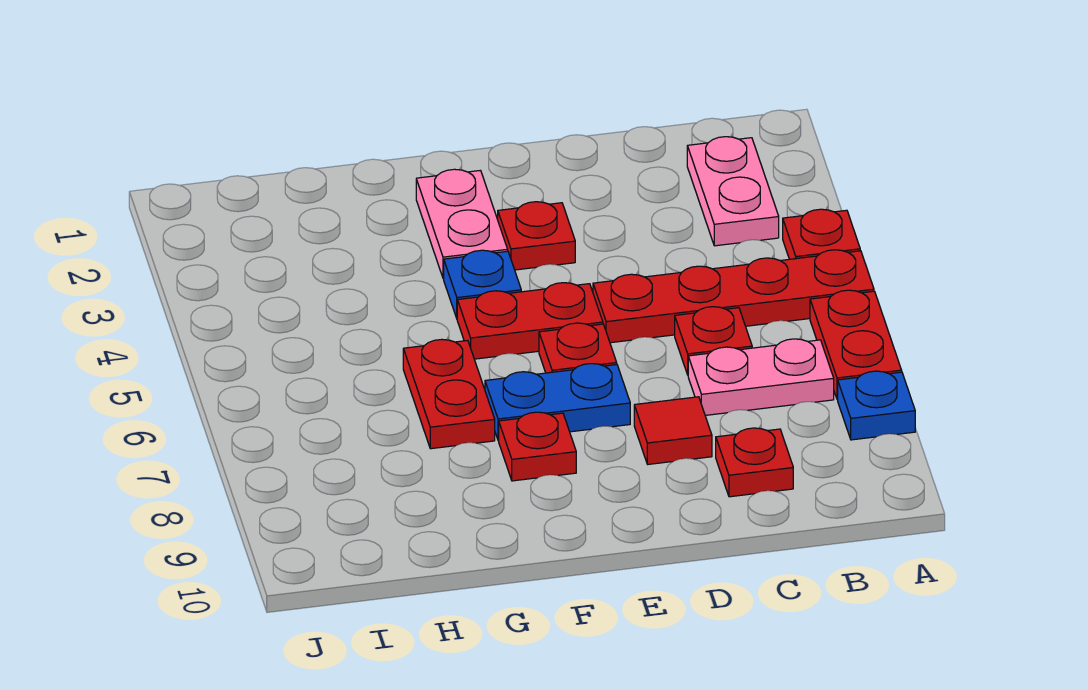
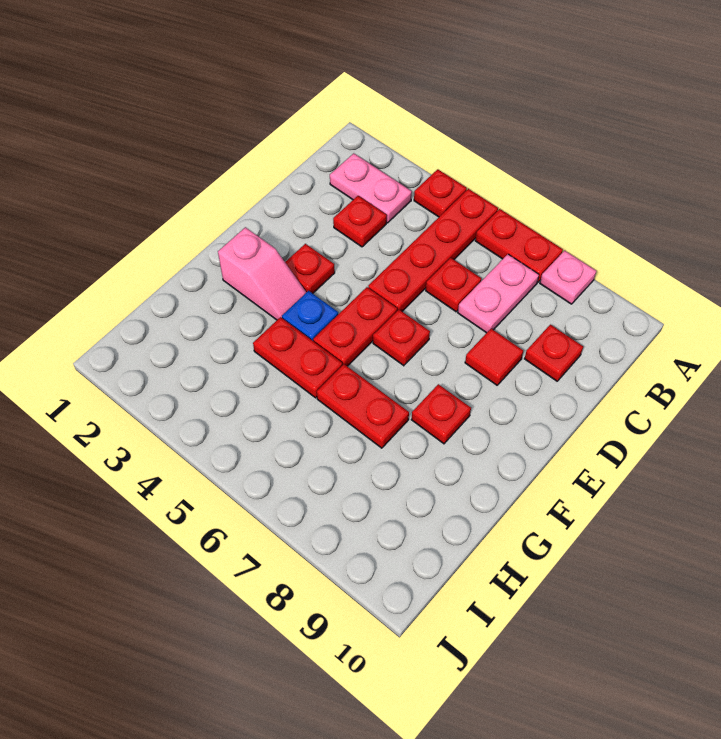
blue 1x1 plate [838,371,915,440] -> pink 1x1 plate [540,251,596,304]
none -> red 1x1 plate [333,196,387,247]
blue 1x2 plate [485,364,630,440] -> none
pink 1x2 plate [416,169,508,279] -> pink 1x2 slope [218,227,306,320]
none -> red 1x2 plate [253,317,342,398]

